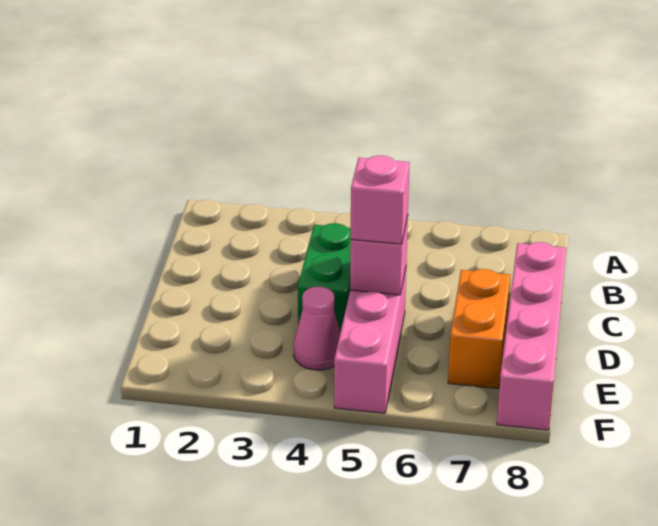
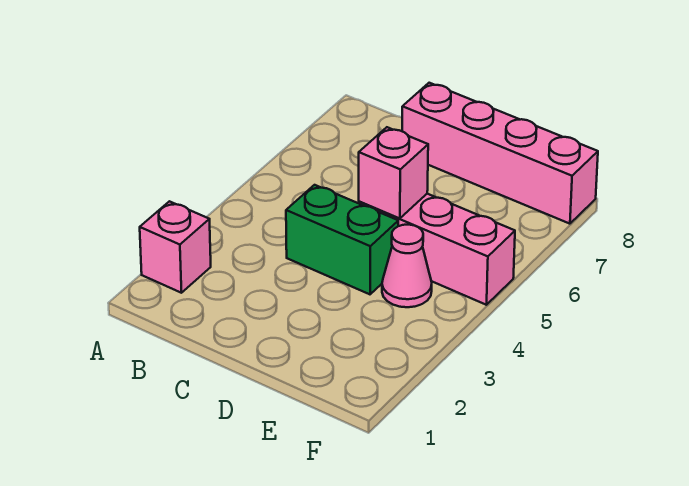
pink 1x1 brick [351,156,410,244] -> pink 1x1 brick moved to [140,201,211,293]
orange 1x2 brick [448,269,511,389] -> none

